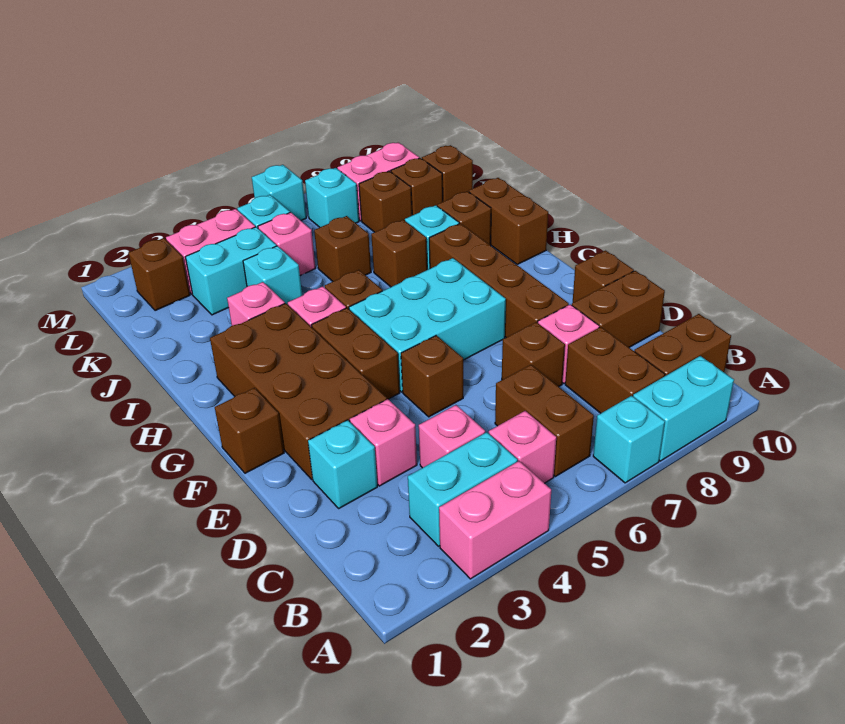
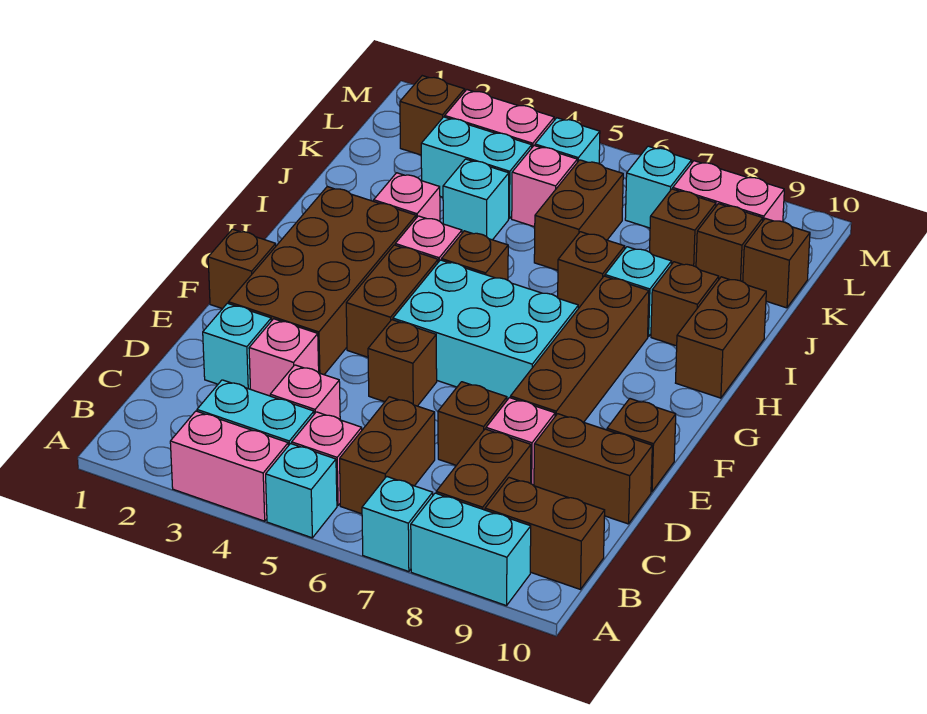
brown 1x1 brick [314,216,371,281] -> brown 1x2 brick [534,160,623,270]
cyan 1x1 brick [252,165,306,220] -> cyan 1x1 brick moved to [266,444,337,538]

